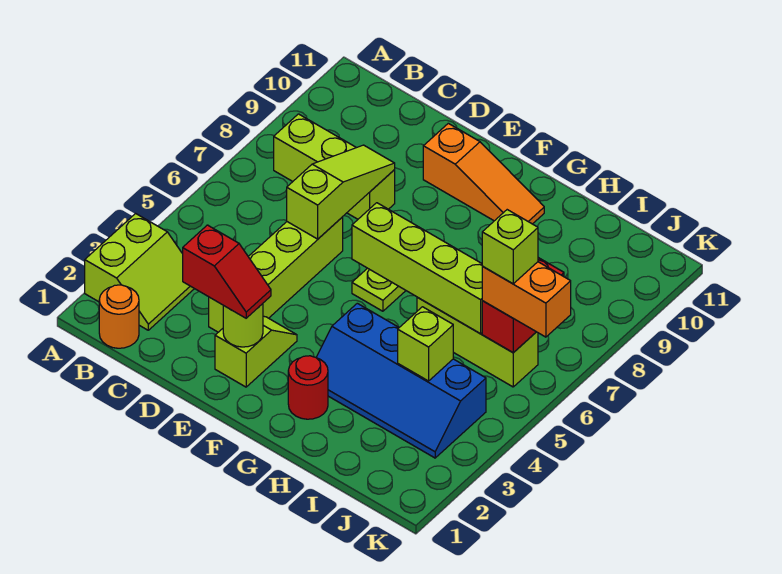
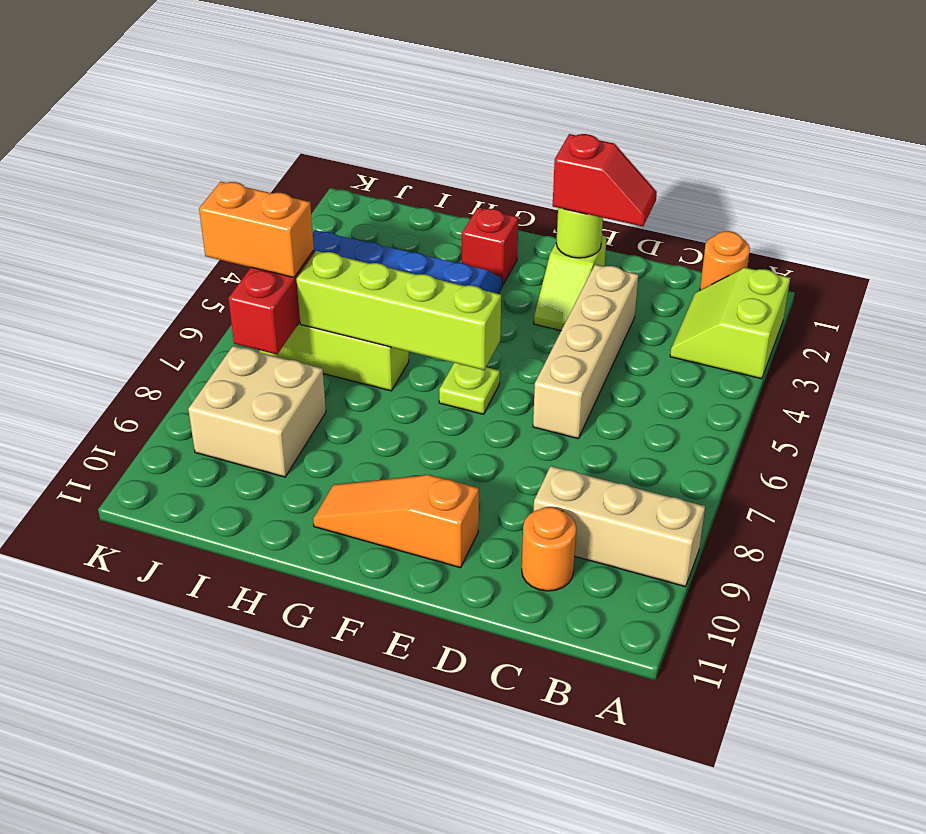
none -> tan 1x3 brick [534,466,705,587]
lime 1x3 brick [274,114,395,219] -> none
none -> orange 1x1 round brick [522,507,576,591]
red 1x2 slope [183,225,271,318] -> red 1x2 slope turned to [553,134,657,226]
lime 1x4 brick [209,217,343,332] -> tan 1x4 brick [533,265,638,438]
lime 1x3 slope [287,145,395,239] -> none
red 1x1 round brick [288,356,328,419] -> red 1x1 brick [462,208,518,285]
lime 1x1 brick [398,307,453,381] -> none
none -> tan 2x2 brick [188,346,326,477]
lime 1x1 brick [482,210,538,284] -> none

